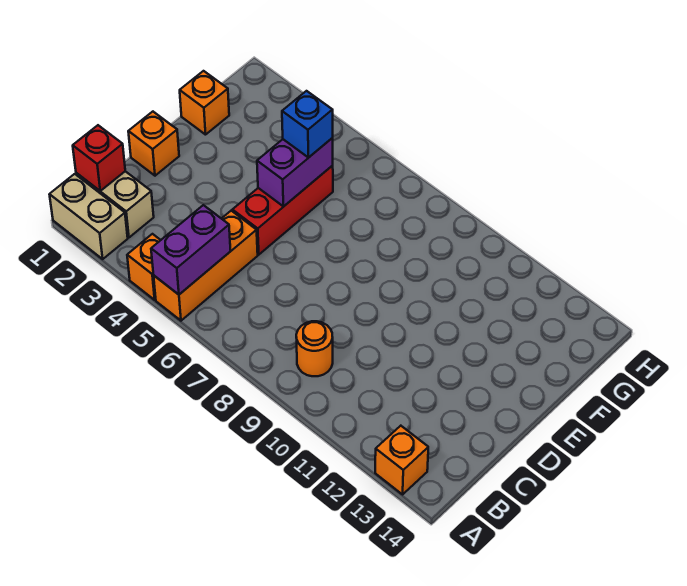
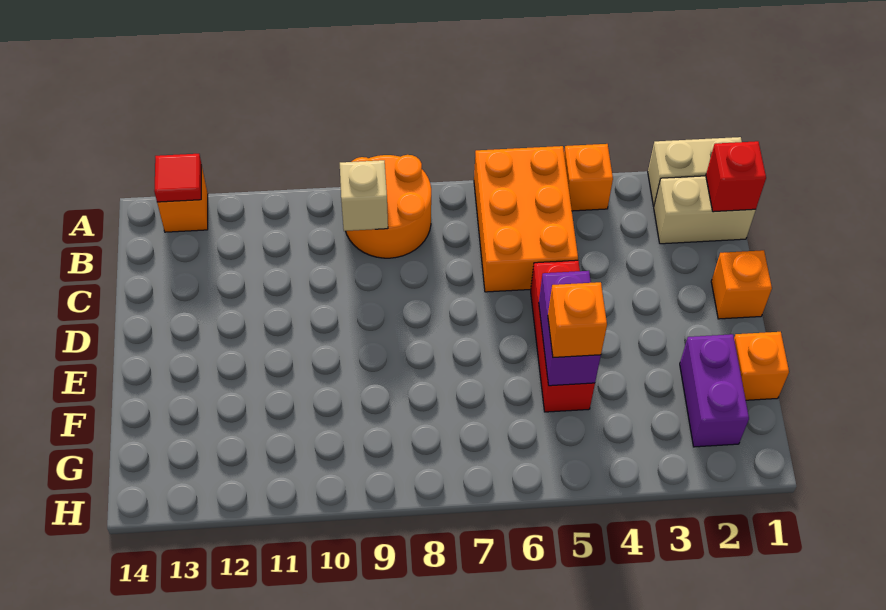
orange 1x3 brick [154,211,258,321] -> orange 2x3 brick [474,146,578,292]
purple 1x2 brick [151,205,231,295] -> purple 1x2 brick moved to [680,334,749,447]
none -> red 1x1 tile [154,154,201,202]
orange 1x1 round brick [296,321,333,376] -> orange 2x2 round brick [346,155,431,258]
none -> tan 1x1 brick [340,160,388,231]
blue 1x1 brick [282,91,333,158] -> orange 1x1 brick [548,282,607,358]

